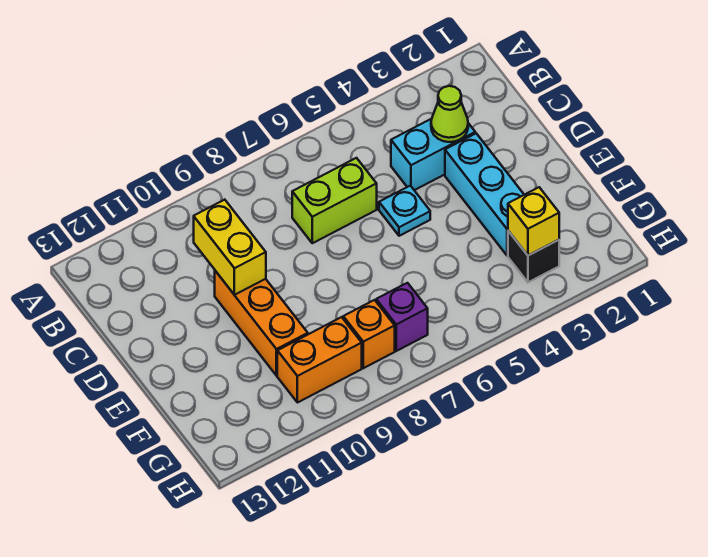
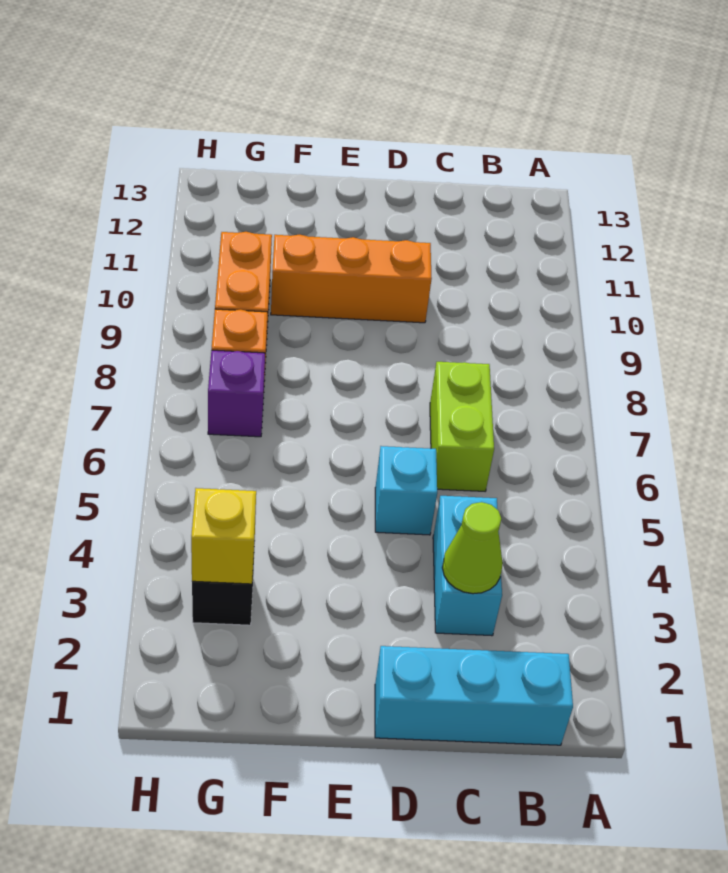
yellow 1x2 brick [194,200,266,295] -> none
cyan 1x3 brick [445,133,524,255] -> cyan 1x3 brick moved to [375,646,573,745]
cyan 1x1 plate [379,186,430,236] -> cyan 1x1 brick [375,446,437,535]

